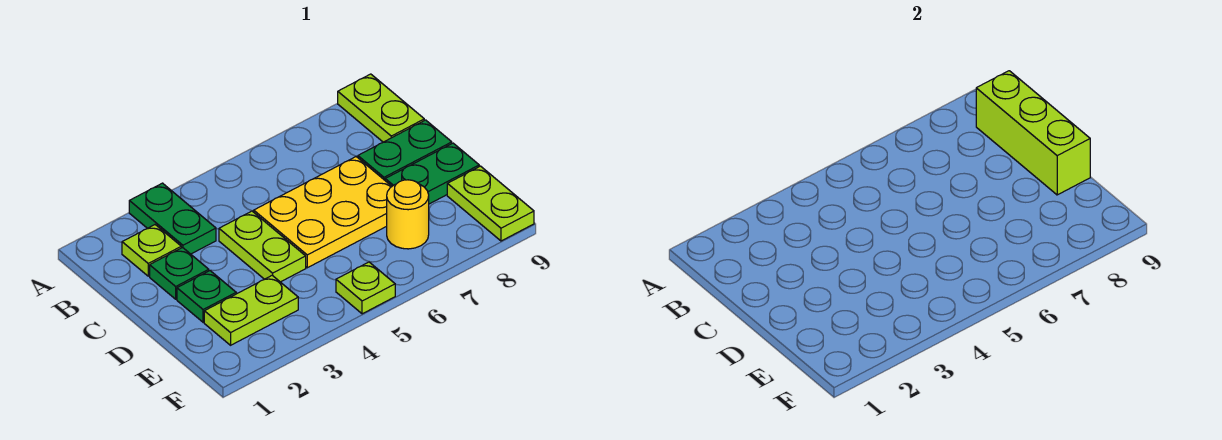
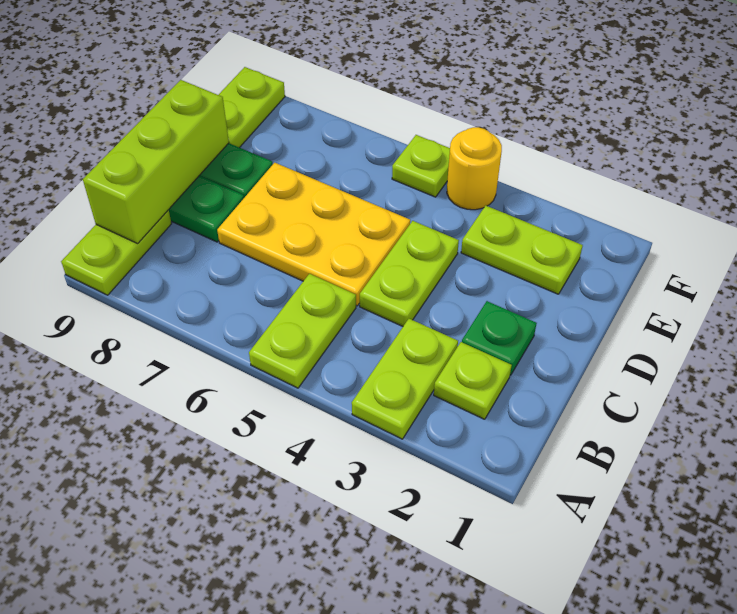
green 1x2 plate [129,183,216,254] -> lime 1x2 plate [352,319,458,439]
none -> lime 1x2 plate [249,274,356,388]
green 1x1 plate [177,271,236,322] -> none
yellow 1x1 round brick [387,180,429,249] -> yellow 1x1 round brick moved to [447,127,502,210]

